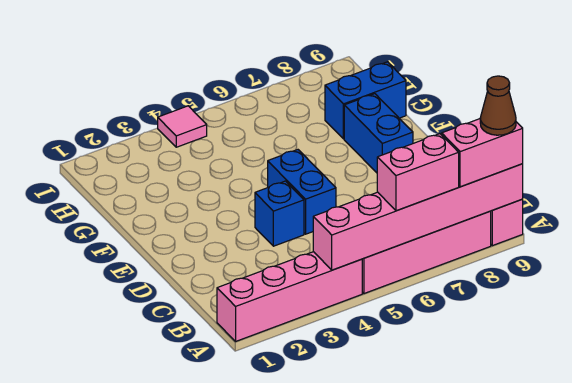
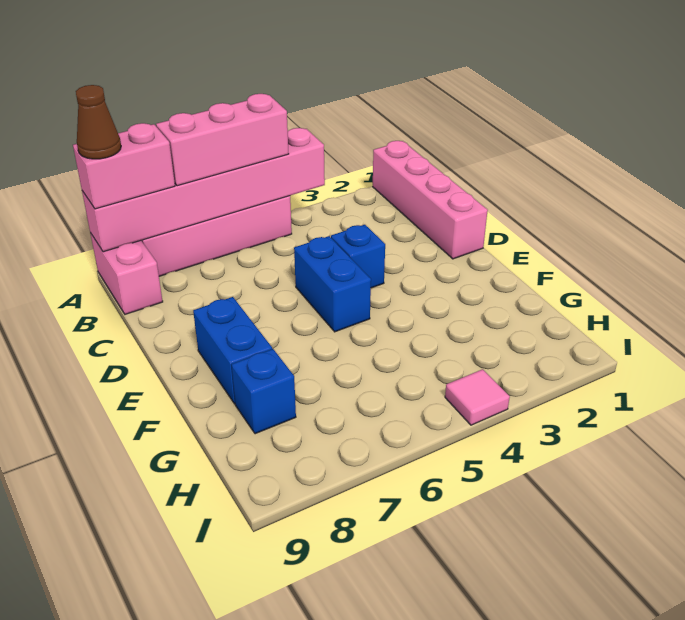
pink 1x4 brick [217,252,362,341] -> pink 1x4 brick turned to [373,141,488,259]
pink 1x2 brick [377,134,459,211] -> pink 1x3 brick [156,94,289,186]
blue 1x2 brick [325,62,406,139] -> blue 1x1 brick [232,349,296,434]

